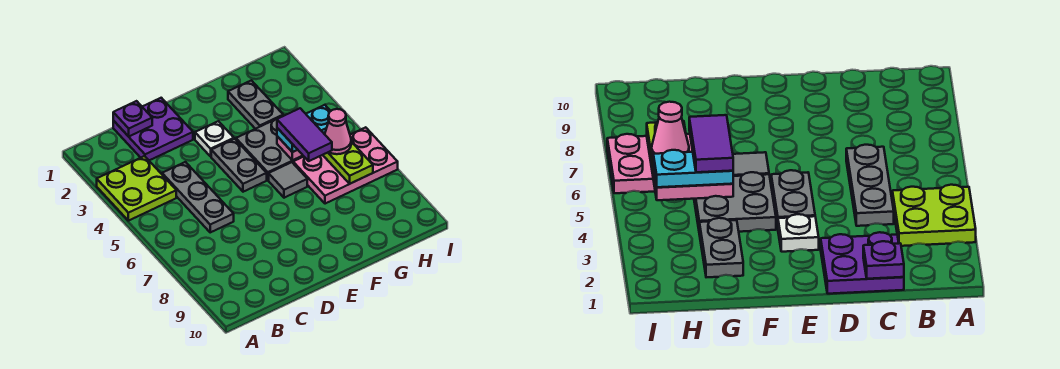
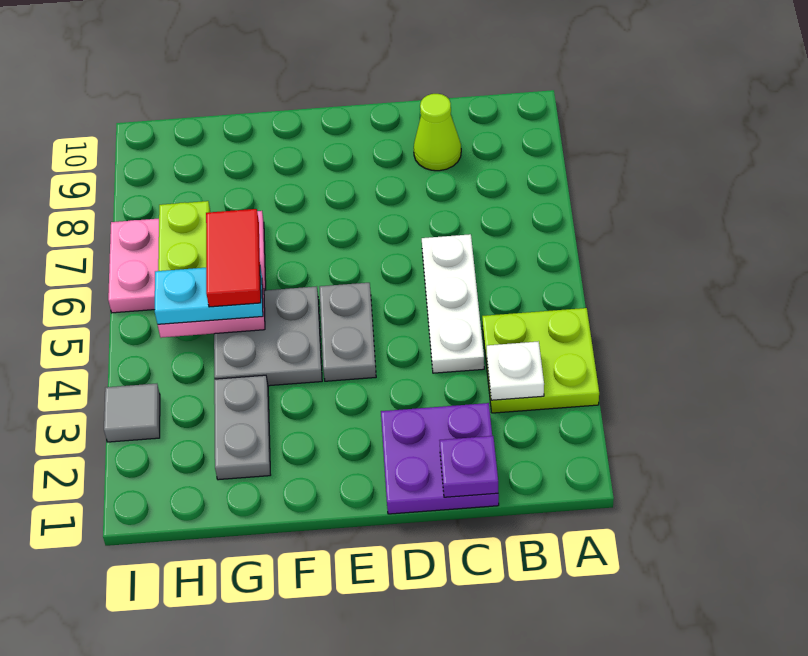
grey 1x3 plate [162,162,234,232] -> white 1x3 plate [422,234,484,373]
none -> lime 1x1 cone [414,94,461,171]
white 1x1 plate [195,121,234,156] -> white 1x1 plate moved to [487,341,544,400]
grey 1x1 tile [269,162,307,198] -> grey 1x1 tile moved to [104,384,160,442]
purple 1x2 tile [277,108,332,161] -> red 1x2 tile [206,209,261,307]
pink 1x1 cone [325,109,351,154] -> none

